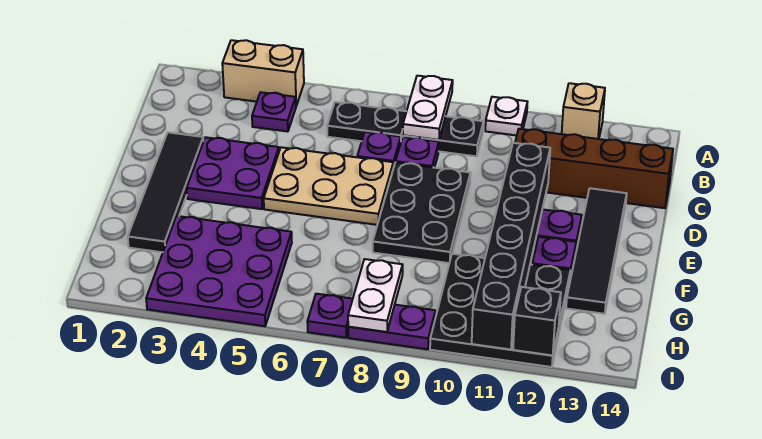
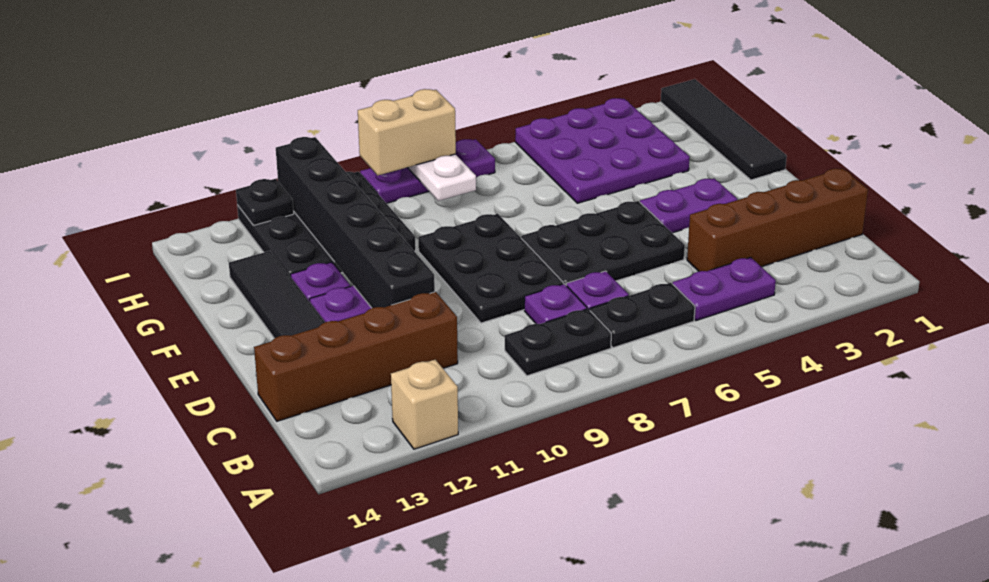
tan 1x2 brick [222,40,304,106] -> tan 1x2 brick moved to [358,89,456,176]
white 1x2 plate [403,76,453,140] -> none
white 1x1 plate [485,97,527,135] -> none
purple 1x1 plate [252,92,296,132] -> purple 1x2 plate [673,257,776,321]
none -> brown 1x4 brick [687,168,868,271]
black 1x4 tile [128,132,203,252] -> black 1x4 tile moved to [661,79,787,180]
purple 2x2 plate [187,137,279,209] -> purple 1x2 plate [640,178,737,233]
tan 2x3 plate [264,147,393,225] -> black 2x3 plate [521,201,685,285]
black 1x1 brick [513,287,561,356] -> black 1x1 plate [236,179,294,225]

